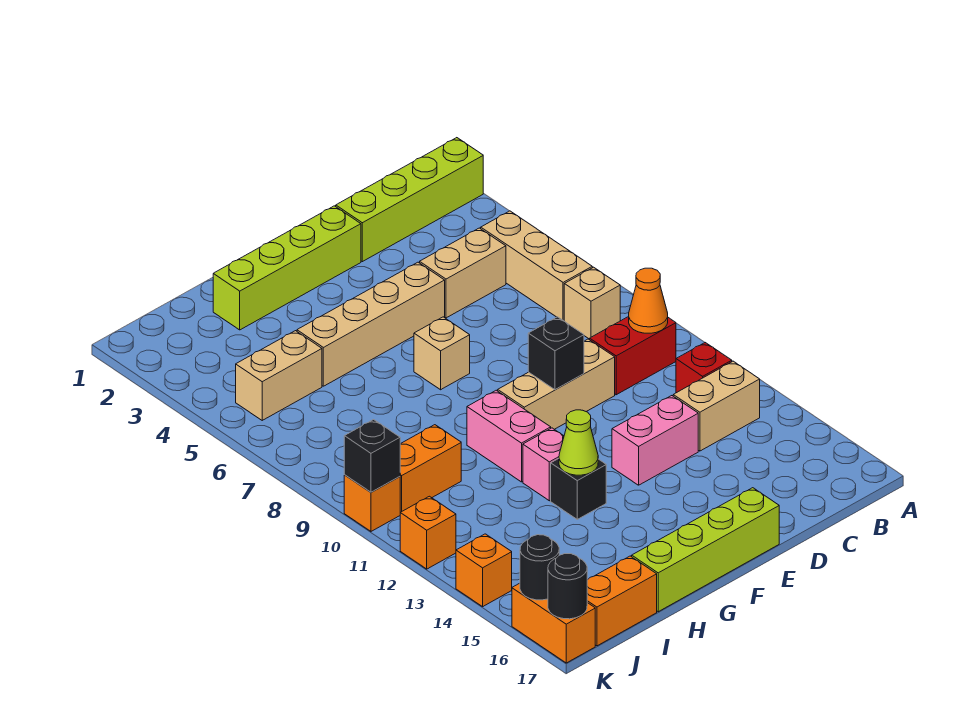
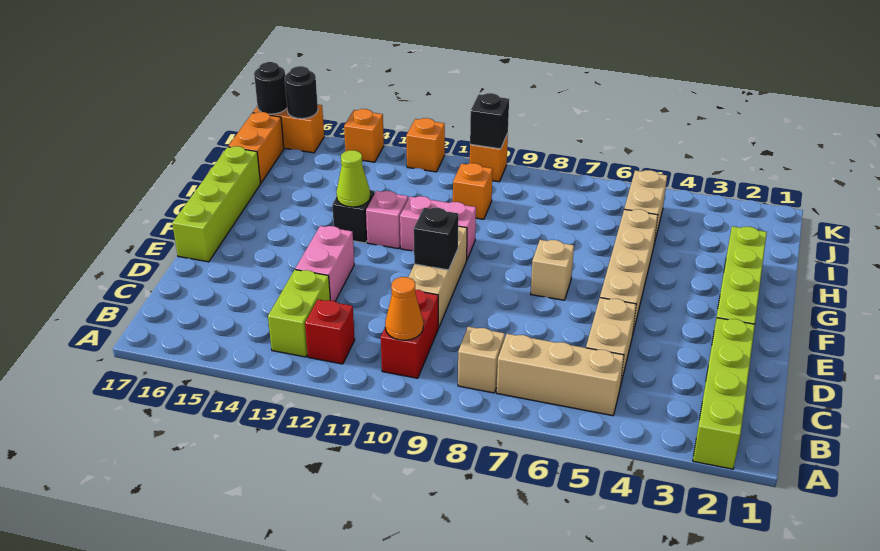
tan 1x2 brick [673,361,760,451] -> lime 1x2 brick [268,270,330,357]
orange 1x2 brick [400,425,461,512] -> orange 1x1 brick [453,163,493,219]

